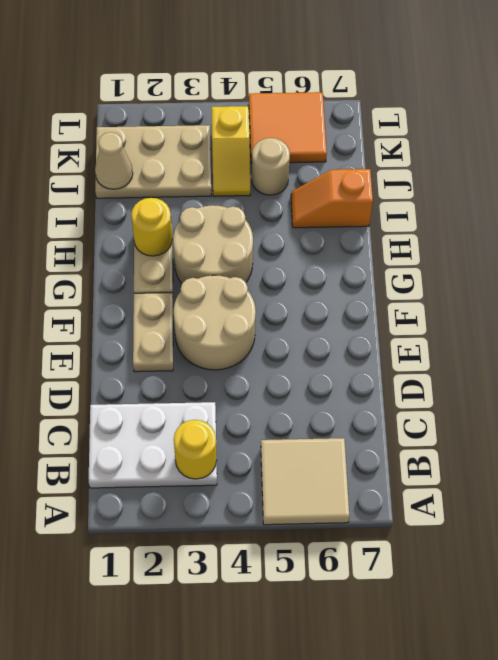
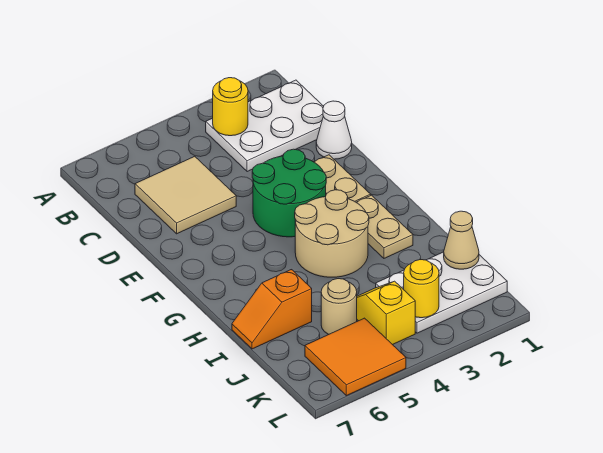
tan 2x2 tile [261,438,349,525] -> tan 2x2 tile moved to [135,156,236,234]
none -> white 1x1 cone [316,101,352,159]
tan 2x2 round brick [174,275,256,370] -> green 2x2 round brick [252,149,326,237]
yellow 1x1 round brick [131,198,172,256] -> yellow 1x1 round brick moved to [404,260,439,318]
orange 1x2 slope [291,169,373,228] -> orange 1x2 slope turned to [232,270,312,349]
tan 2x3 plate [95,125,211,198] -> white 2x3 plate [376,252,507,333]

